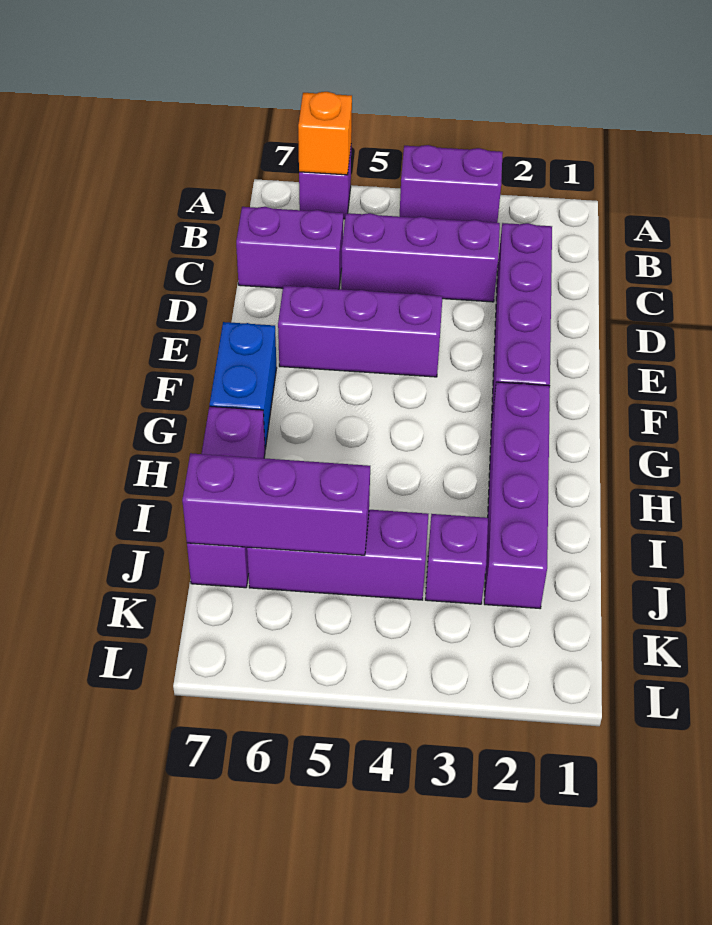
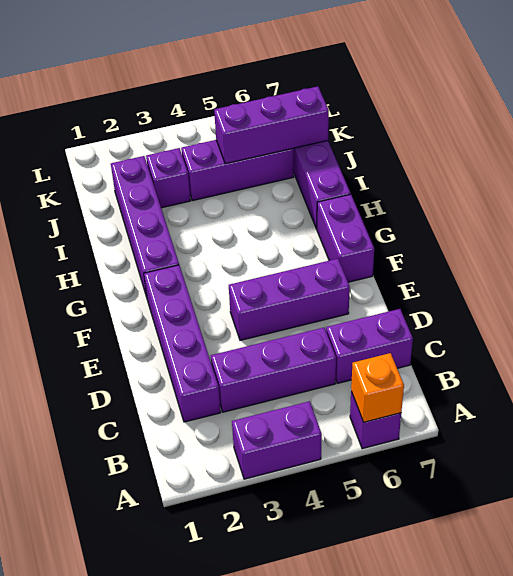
blue 1x2 brick [210,322,277,449] -> purple 1x2 brick [317,194,374,282]

